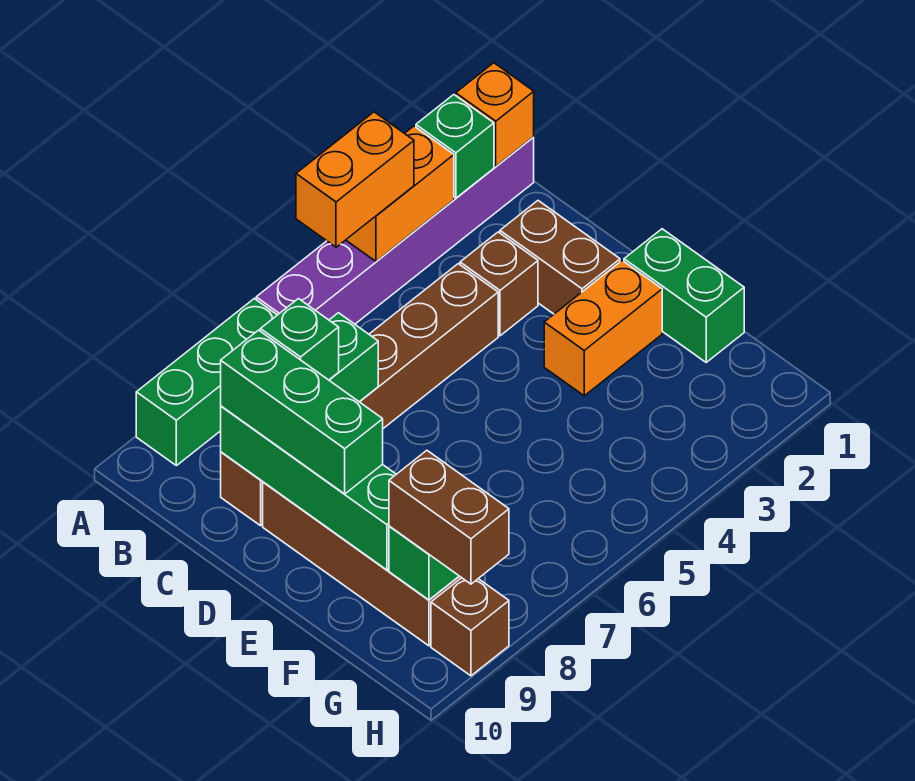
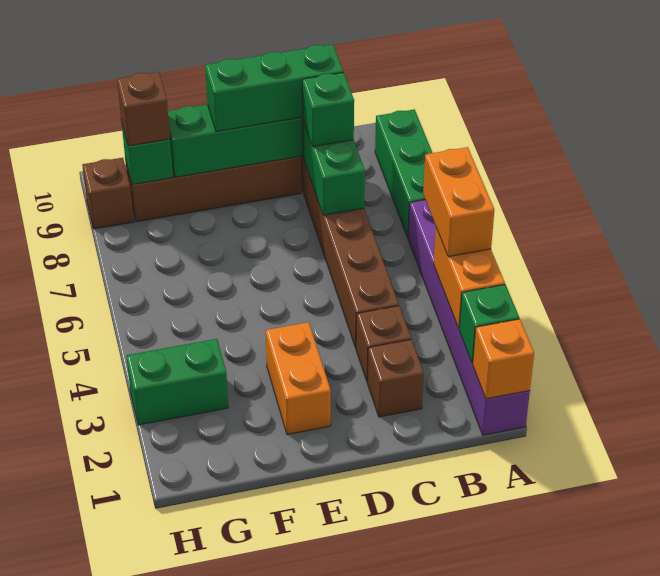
brown 1x2 brick [500,201,620,314] -> brown 1x1 brick [367,340,424,417]
green 1x2 brick [624,229,744,362] -> green 1x2 brick moved to [126,339,228,425]
brown 1x2 brick [389,450,509,584] -> brown 1x1 brick [117,72,170,146]

